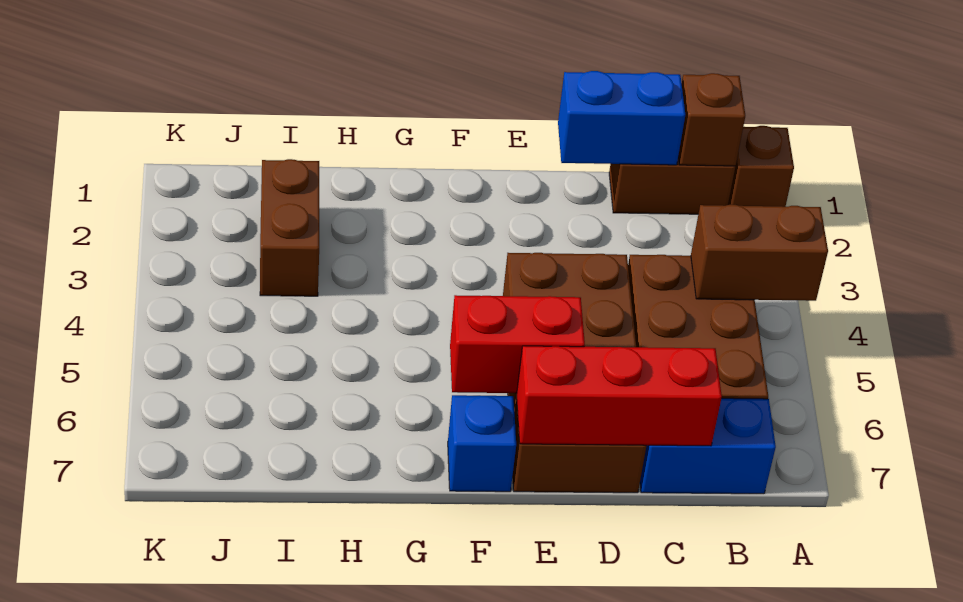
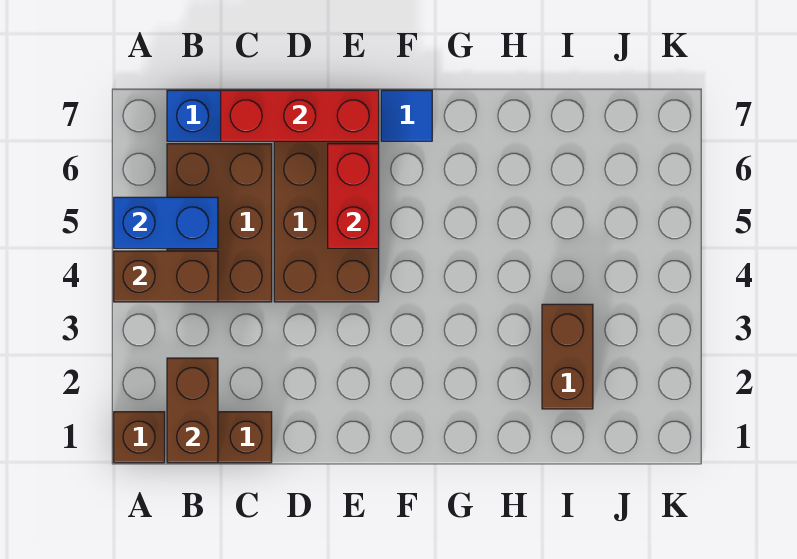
brown 1x1 brick [678,73,745,166] -> brown 1x2 brick [167,358,218,463]
blue 1x2 brick [558,71,685,165] -> blue 1x2 brick moved to [114,197,218,248]
red 1x2 brick [450,295,585,394] -> red 1x2 brick turned to [328,144,379,248]
blue 1x1 brick [448,395,516,492] -> blue 1x1 tile [381,90,432,141]

